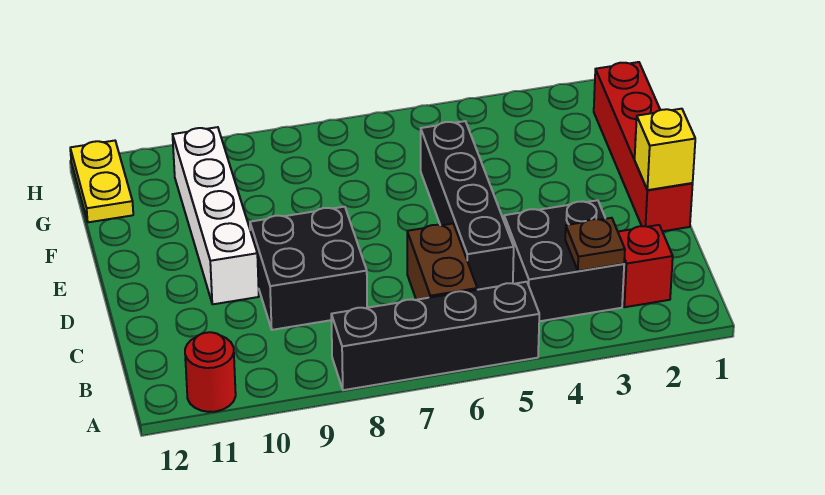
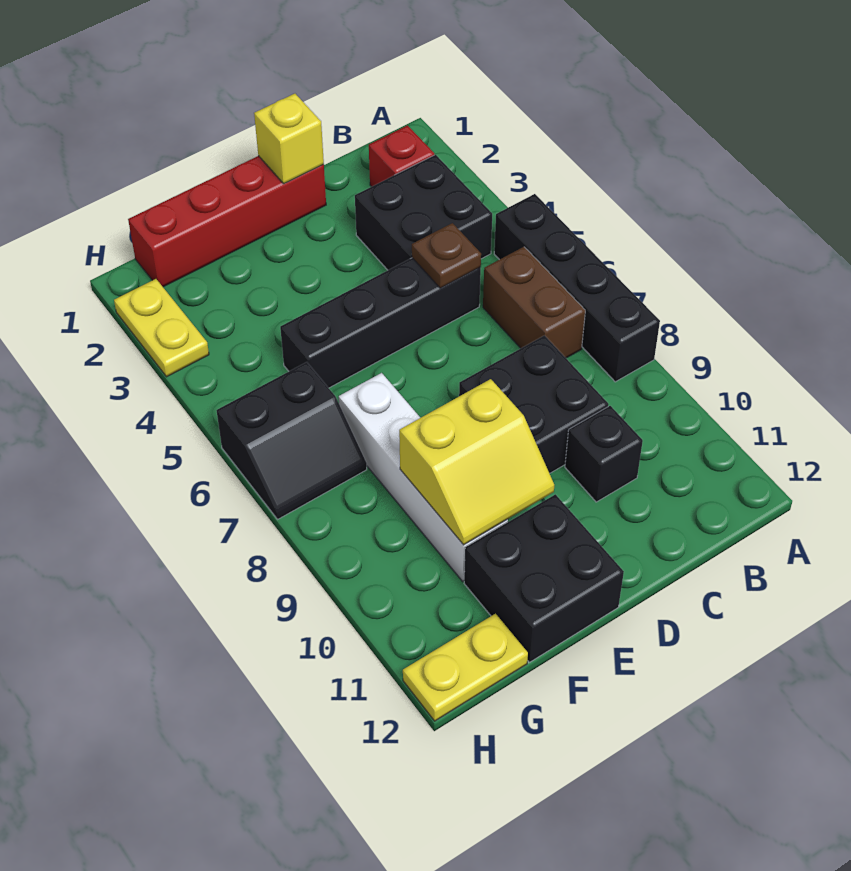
red 1x1 round brick [185,332,236,412] -> none
brown 1x1 plate [565,218,625,271] -> brown 1x1 plate moved to [412,223,481,288]
brown 1x2 brick [407,224,477,300] -> brown 1x2 brick turned to [483,247,585,358]
none -> black 1x1 brick [565,406,643,502]
white 1x4 brick [173,127,259,304] -> white 1x4 brick turned to [339,373,508,581]
none -> yellow 2x2 slope [399,379,554,545]
none -> black 2x2 brick [464,494,624,662]
none -> black 2x2 slope [217,362,367,519]
none -> yellow 1x2 plate [114,279,209,377]

